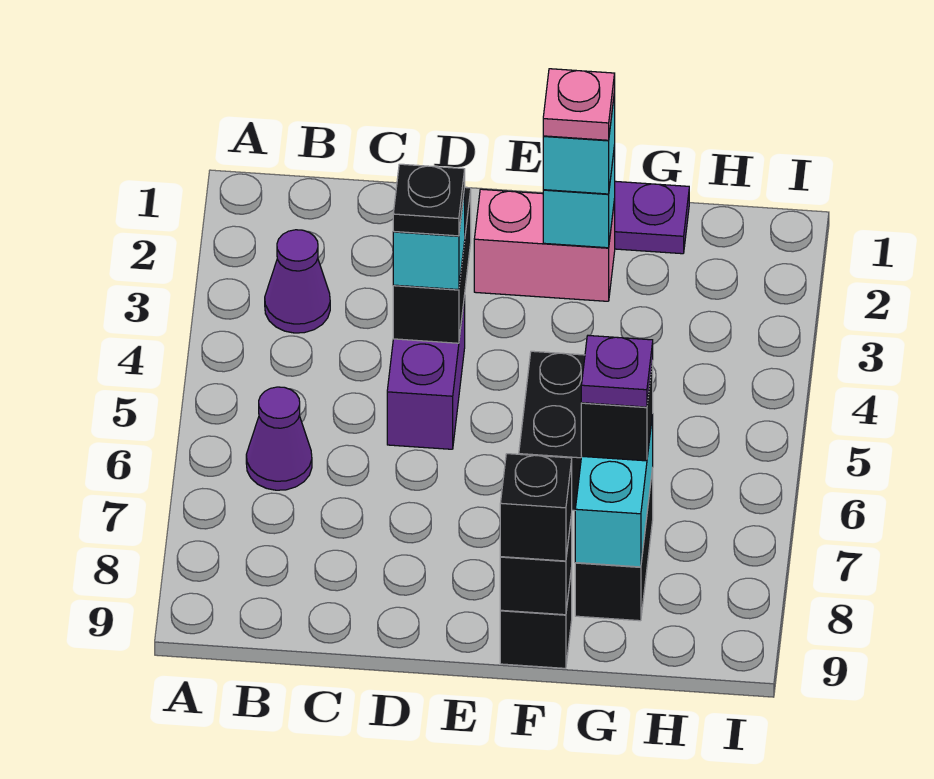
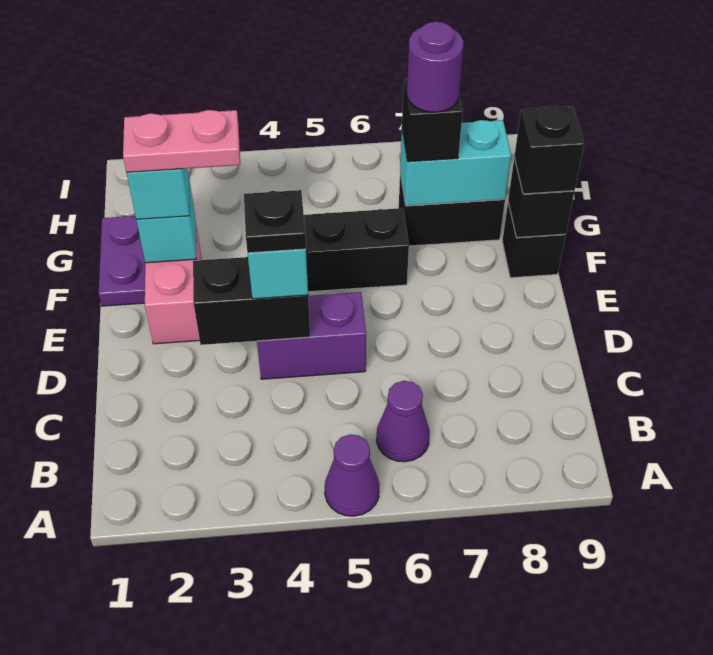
purple 1x1 cone [265,230,330,333] -> purple 1x1 cone moved to [325,434,379,516]
pink 1x1 plate [543,69,615,140] -> pink 1x2 plate [123,110,240,172]
purple 1x1 plate [581,335,653,407] -> purple 1x1 round brick [407,22,463,112]

